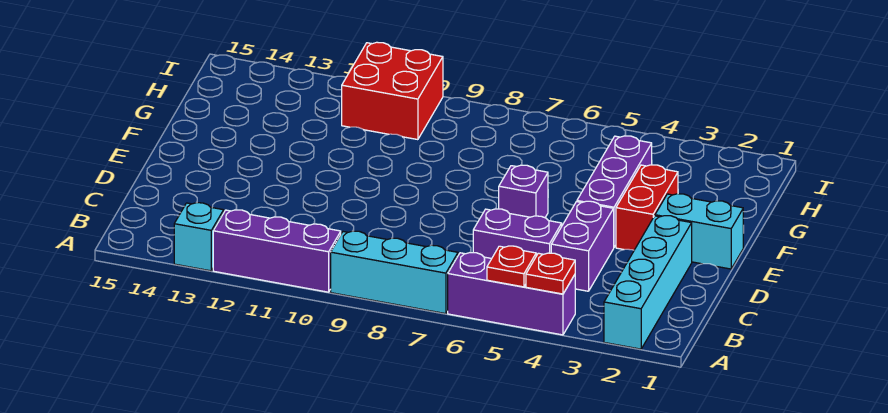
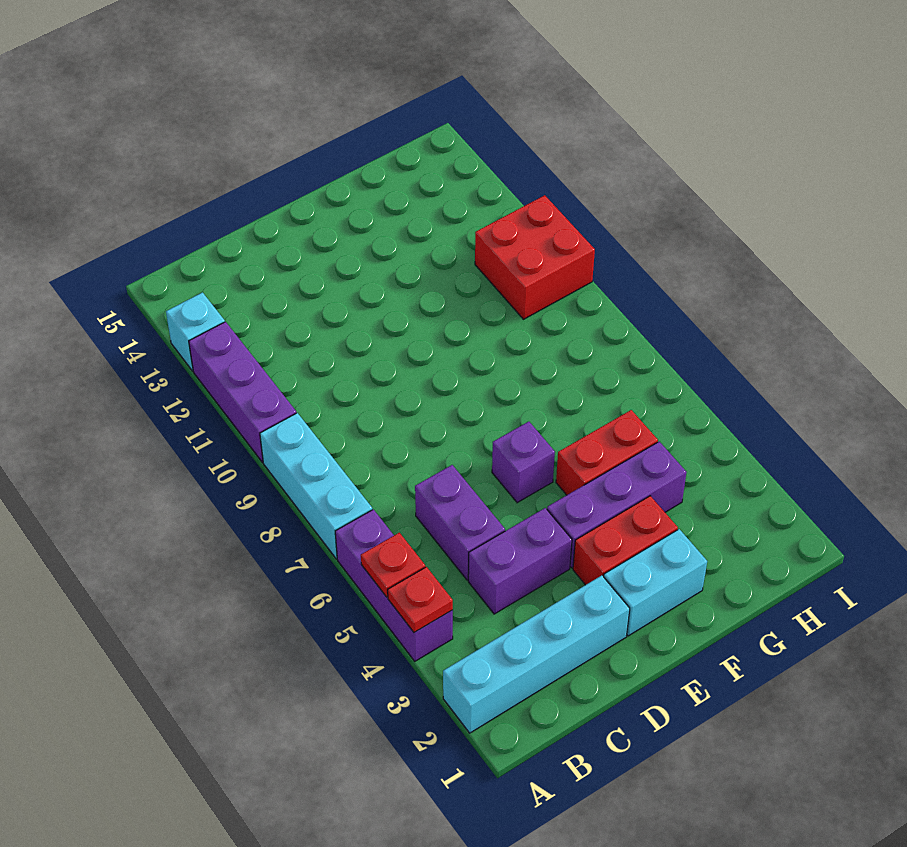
cyan 1x2 brick [655,194,743,269] -> cyan 1x2 brick turned to [604,529,707,636]
none -> red 1x2 brick [556,410,658,495]

